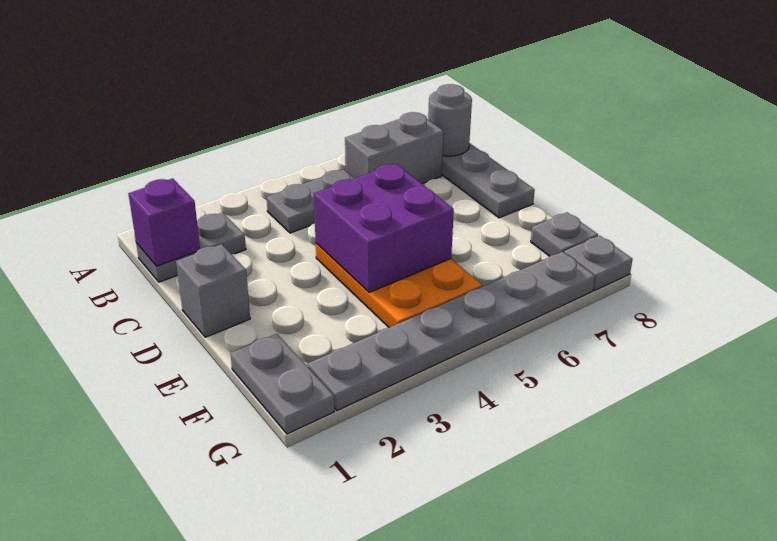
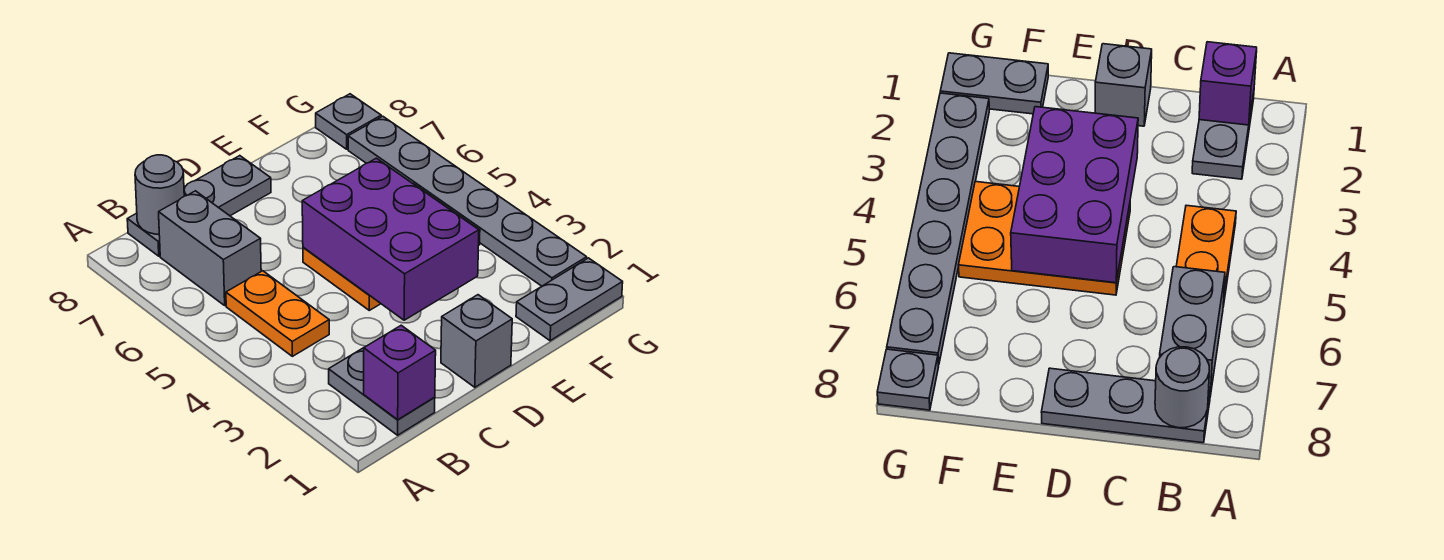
grey 1x2 plate [267,170,354,233] -> orange 1x2 plate [226,271,329,356]
purple 2x2 brick [314,164,454,292] -> purple 2x3 brick [302,158,479,320]
grey 1x1 plate [531,212,598,256] -> none

